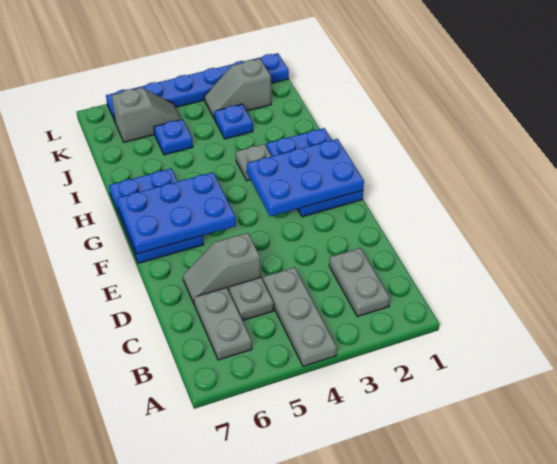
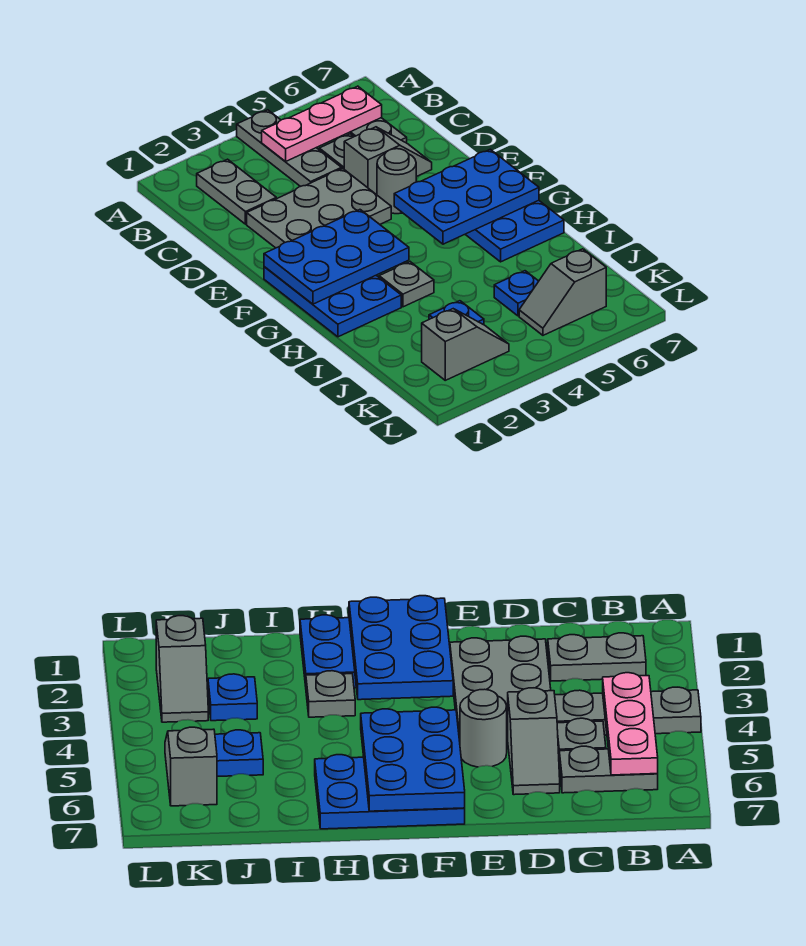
none -> pink 1x3 plate [262,86,382,162]
none -> grey 2x3 plate [247,168,391,248]
none -> grey 1x1 round brick [377,149,416,214]
blue 1x6 plate [106,53,289,121] -> none

